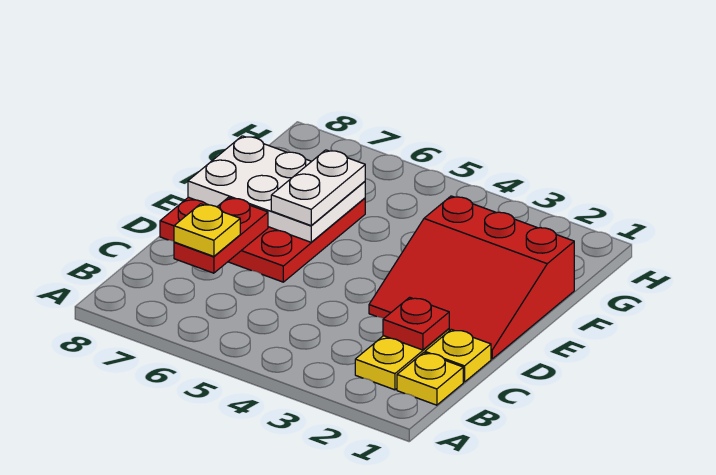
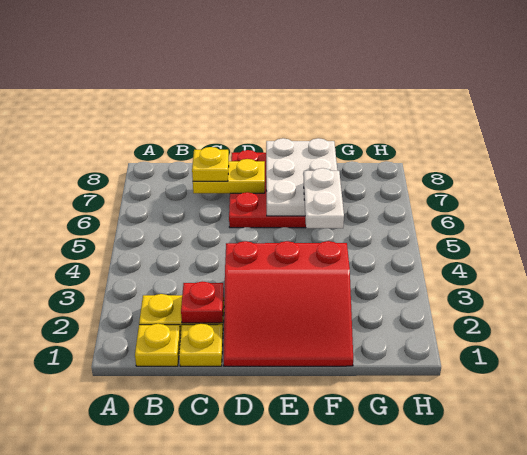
red 1x2 plate [174,198,268,273] -> yellow 1x2 plate [193,159,265,193]
red 3x3 slope [369,196,574,359] -> red 3x3 slope turned to [224,241,353,366]
white 1x2 plate [271,150,365,226] -> white 1x2 plate turned to [304,168,344,228]

